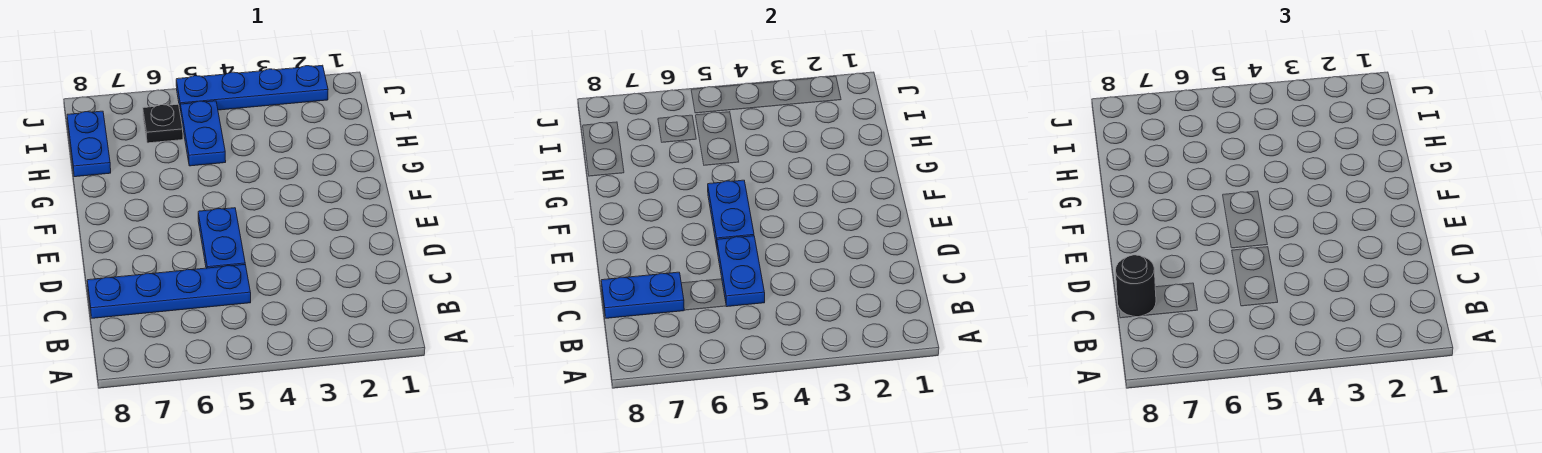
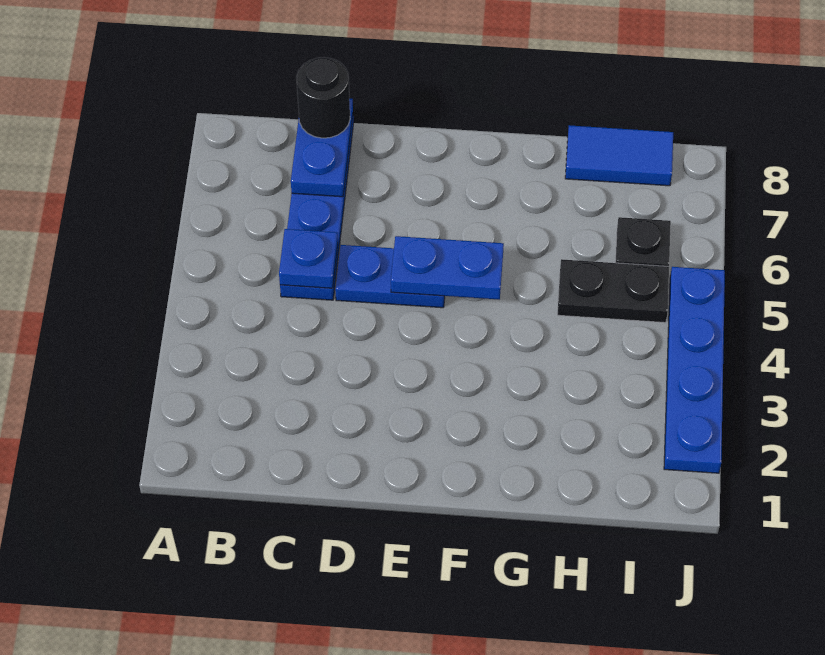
blue 1x2 plate [717,236,765,307] -> blue 1x1 plate [279,229,338,288]
blue 1x2 plate [180,101,226,166] -> black 1x2 plate [557,259,669,323]
blue 1x2 plate [67,111,111,177] -> blue 1x2 tile [565,125,673,186]

